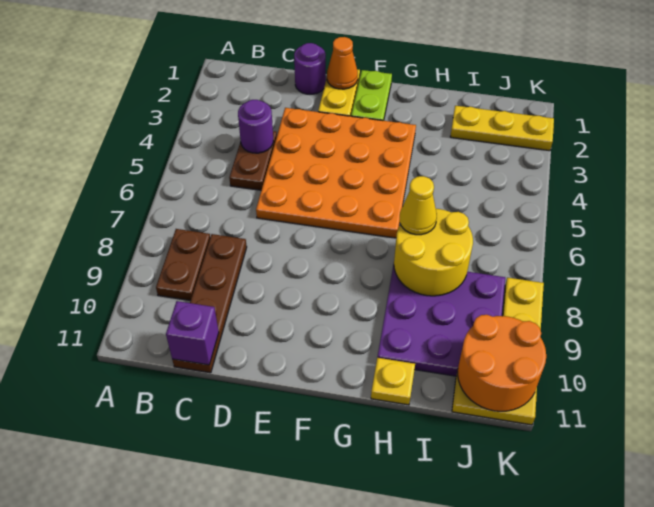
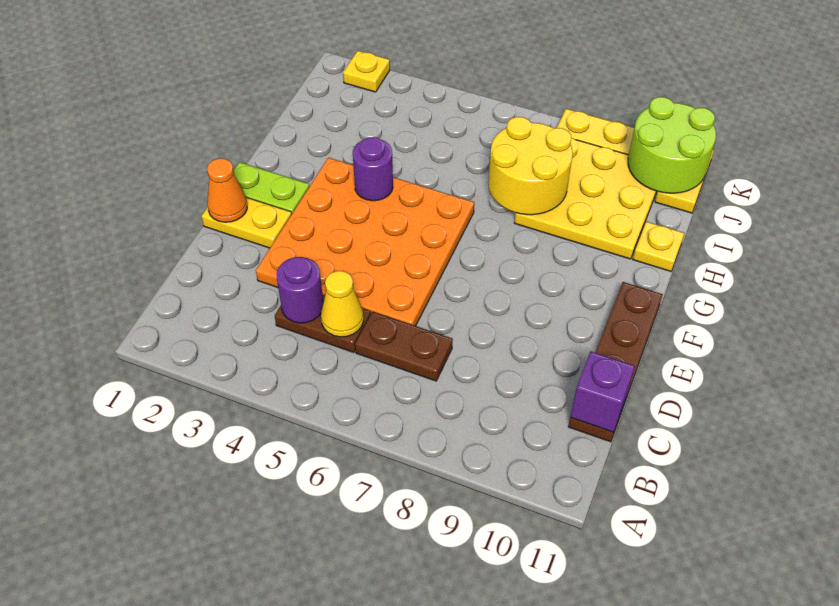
brown 1x2 plate [156,229,210,301] -> brown 1x2 plate moved to [355,312,453,381]
brown 1x4 plate [172,234,247,373] -> brown 1x4 plate turned to [568,282,663,442]
purple 1x1 round brick [294,43,326,94] -> purple 1x1 round brick moved to [353,137,393,201]
yellow 1x1 cone [400,176,437,235] -> yellow 1x1 cone moved to [321,271,364,337]
purple 3x3 plate [377,264,505,376] -> yellow 3x3 plate [515,138,657,259]
yellow 1x3 plate [450,106,554,151] -> yellow 1x1 plate [343,51,390,92]
orange 2x2 round brick [458,315,546,411] -> lime 2x2 round brick [628,97,716,193]

